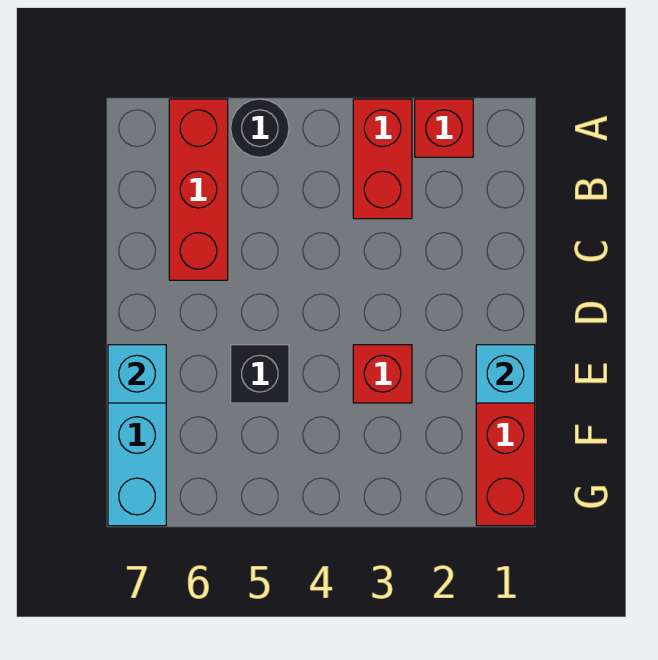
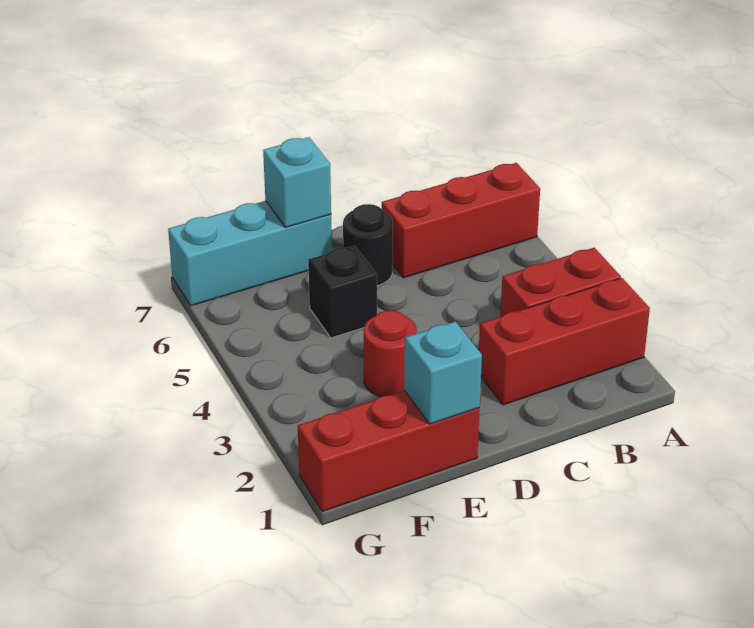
red 1x1 brick [415,99,473,157] -> red 1x3 brick [479,278,650,405]
black 1x1 round brick [231,99,289,157] -> black 1x1 round brick moved to [343,204,393,286]
red 1x1 brick [353,345,412,403] -> red 1x1 round brick [364,310,417,397]

